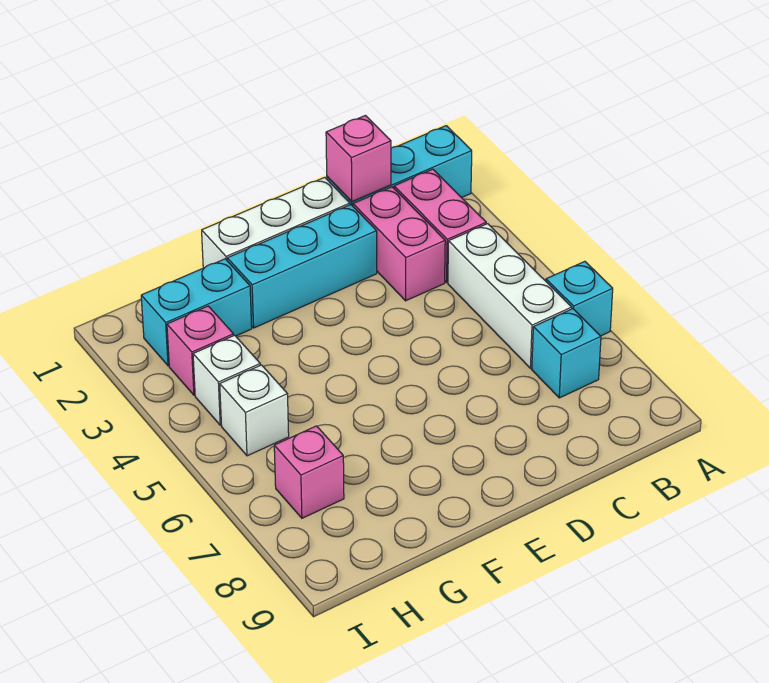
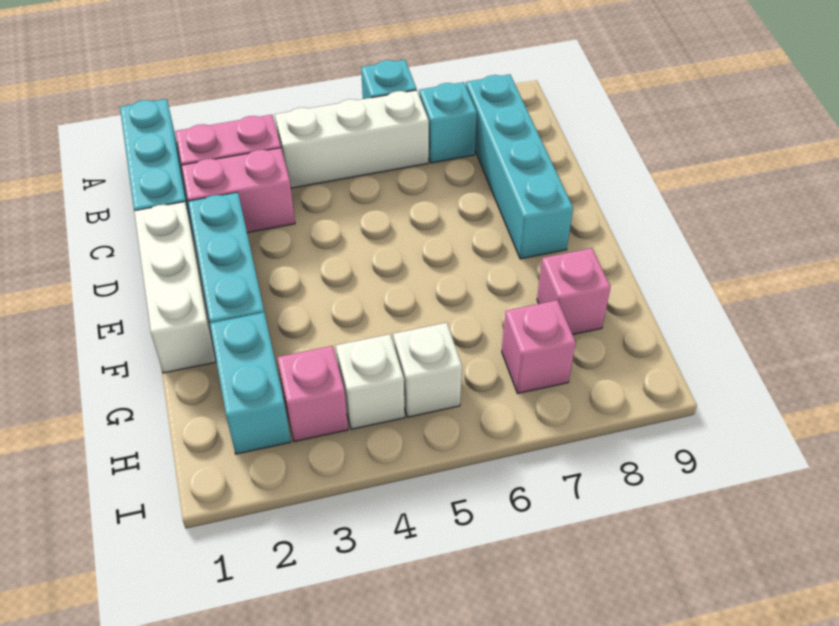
none -> cyan 1x4 brick [466,74,573,259]
pink 1x1 brick [326,116,391,202] -> pink 1x1 brick moved to [537,248,611,335]

